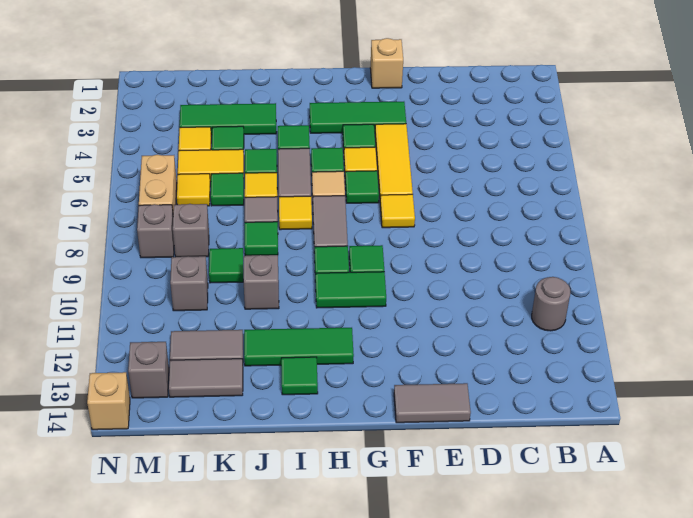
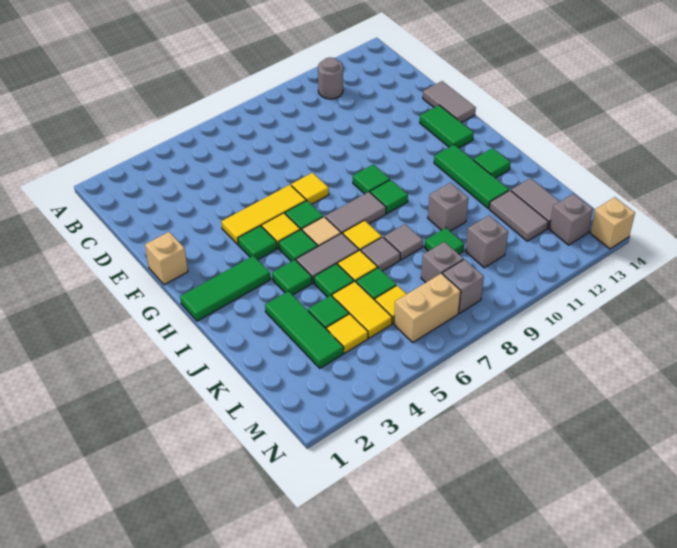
green 1x3 tile [310,102,406,133] -> green 1x3 tile turned to [180,256,270,321]
green 1x2 tile [315,272,386,308] -> green 1x2 tile moved to [420,105,474,148]
green 1x1 tile [245,222,278,256] -> grey 1x1 tile [384,224,423,260]

